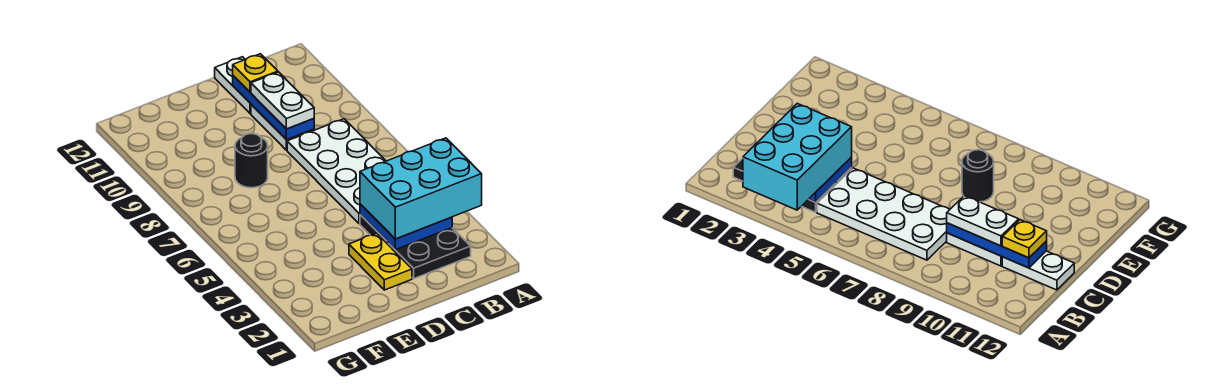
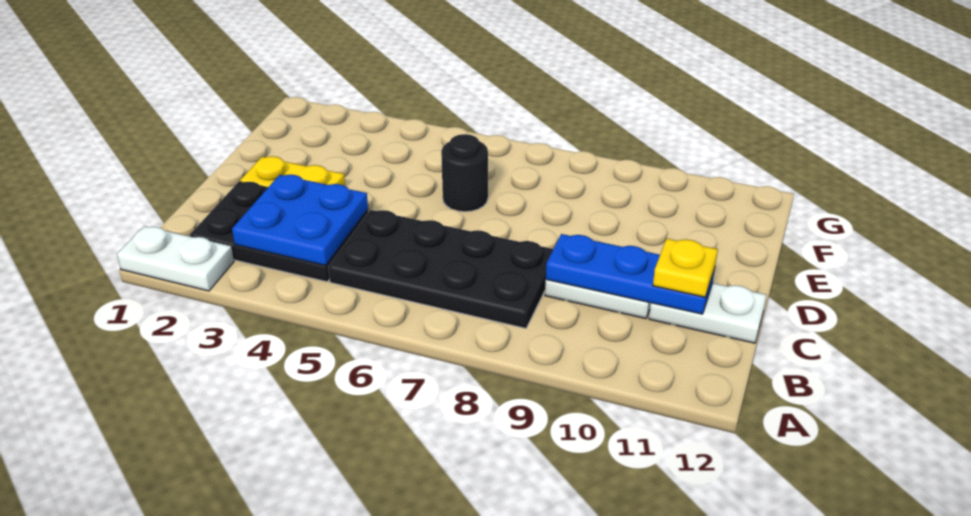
cyan 2x3 brick [360,138,482,239] -> none
white 2x4 plate [287,119,386,224] -> black 2x4 plate [328,210,553,328]
white 1x2 plate [251,72,314,129] -> white 1x2 plate moved to [117,226,234,291]
black 1x1 round brick [235,134,268,188] -> black 1x1 round brick moved to [441,134,488,212]

